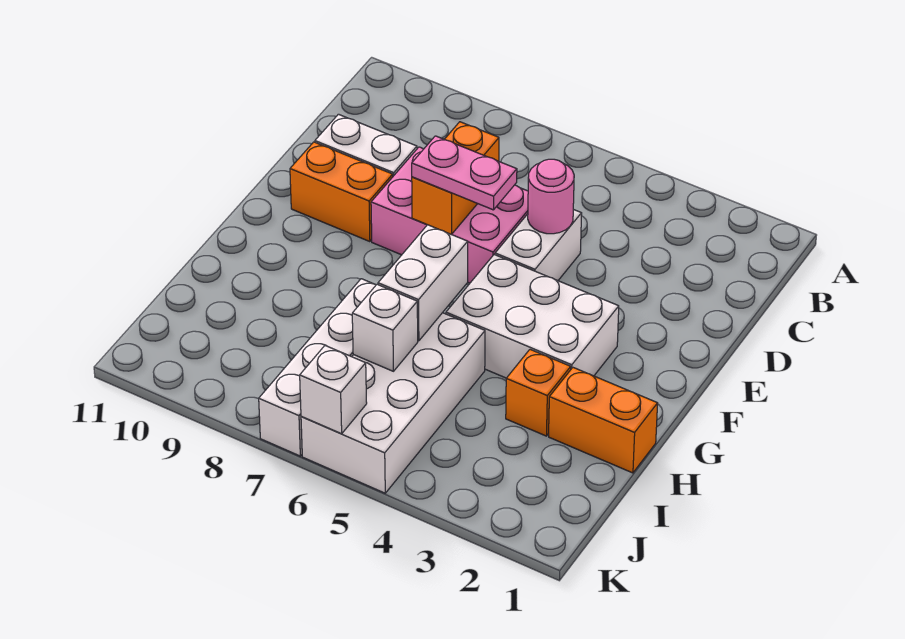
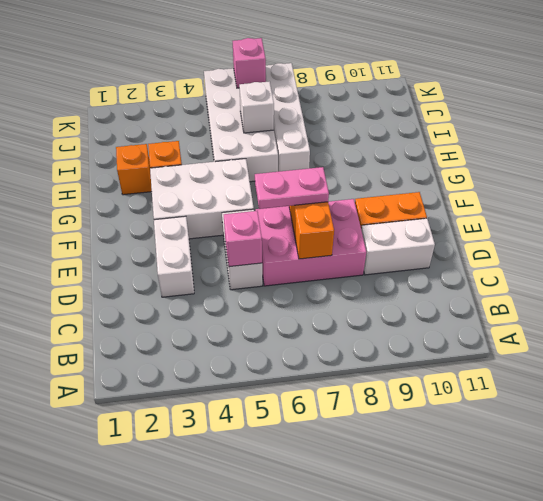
pink 1x1 round brick [528,159,574,234] -> pink 1x1 brick [224,211,262,267]
white 1x2 brick [378,225,468,341] -> white 1x2 brick moved to [154,216,194,297]
orange 1x2 brick [549,368,658,473] -> orange 1x1 brick [116,144,152,195]
white 1x1 brick [300,346,367,434] -> pink 1x1 brick [233,38,266,88]

